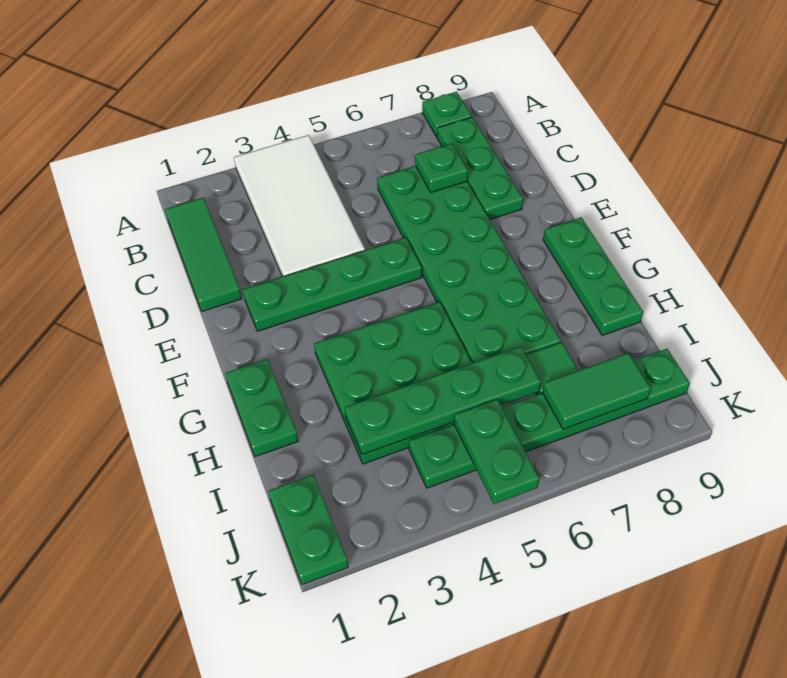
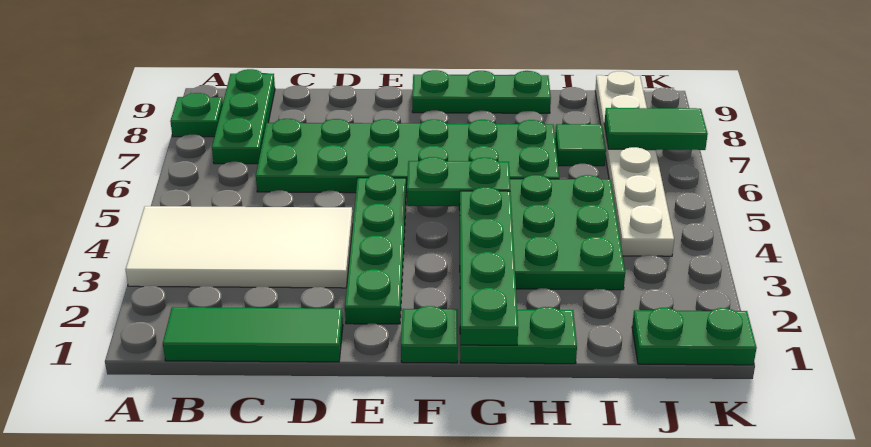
green 1x3 plate [437,117,523,220] -> green 1x3 plate turned to [212,69,275,164]
green 1x1 plate [415,143,468,192] -> green 1x1 plate moved to [401,306,458,363]
green 1x4 plate [345,346,541,455] -> green 1x4 plate moved to [460,187,518,345]
green 1x6 plate [409,349,690,488] -> white 1x6 plate [595,71,674,256]
green 1x2 plate [454,399,539,504] -> green 1x2 plate moved to [407,157,510,206]
green 1x2 tile [542,353,651,429] -> green 1x2 tile turned to [604,108,708,150]

